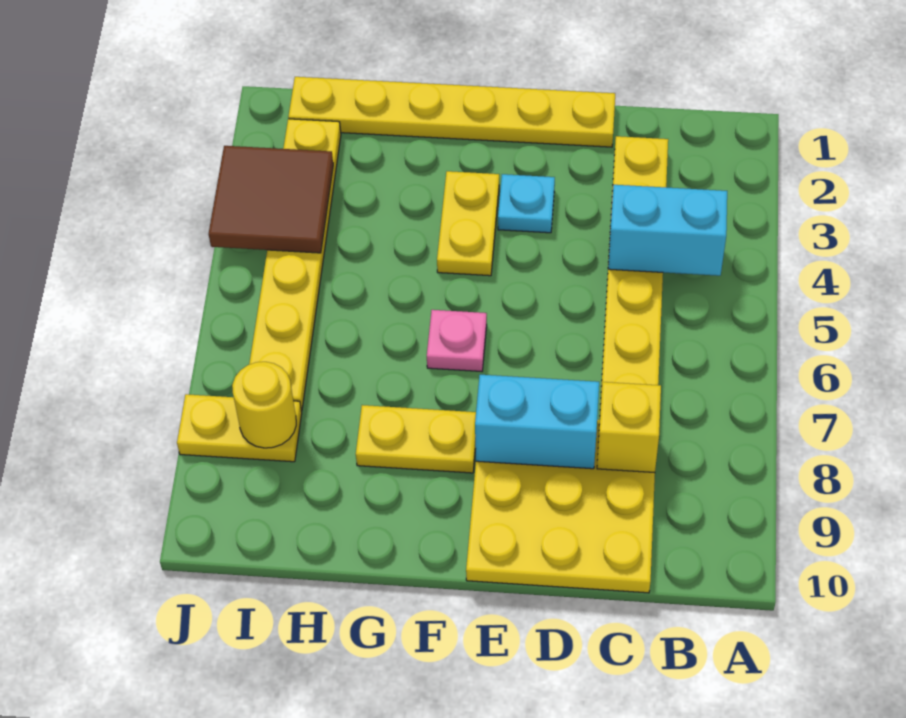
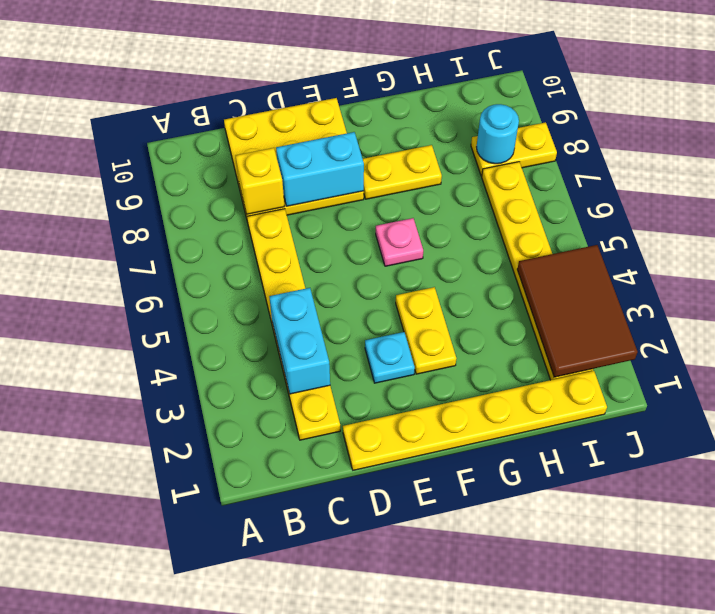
cyan 1x2 brick [608,185,727,276] -> cyan 1x2 brick turned to [269,288,330,394]
brown 2x2 tile [209,146,333,253] -> brown 2x3 tile [517,245,638,377]
yellow 1x1 round brick [232,362,296,448] -> cyan 1x1 round brick [477,104,519,164]

